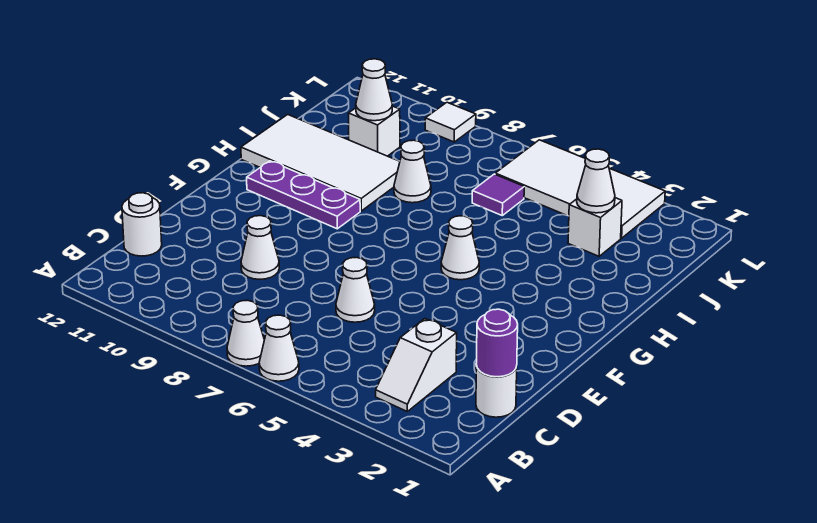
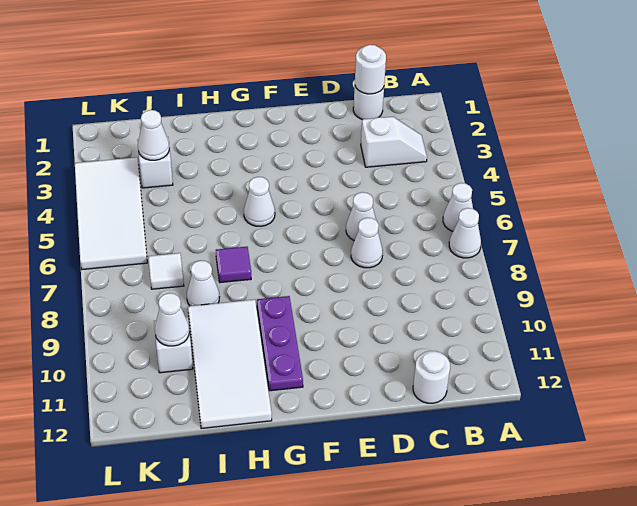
purple 1x1 round brick [476,309,518,377] -> white 1x1 round brick [355,45,386,94]
white 1x1 cone [241,216,279,279] -> white 1x1 cone moved to [351,218,383,268]
purple 1x1 tile [472,174,524,215] -> purple 1x1 tile moved to [216,247,251,283]
white 1x1 tile [425,102,476,142] -> white 1x1 tile moved to [148,253,184,289]

